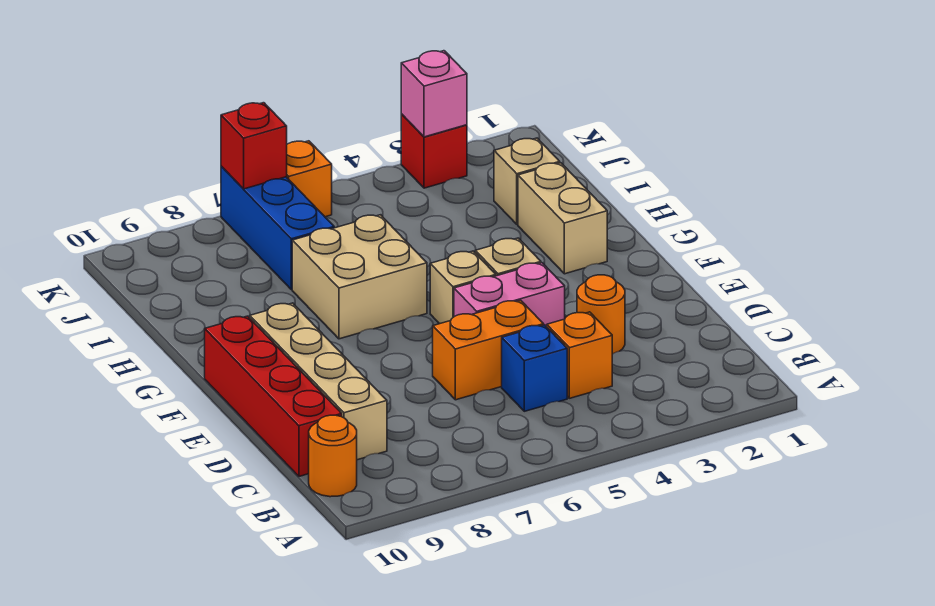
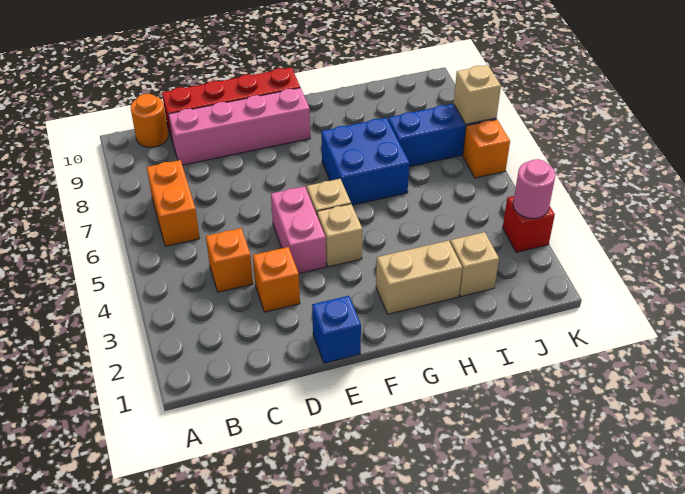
blue 1x1 brick [502,325,567,411] -> blue 1x1 brick moved to [312,296,361,363]
tan 1x4 brick [250,303,387,460] -> pink 1x4 brick [168,88,310,165]
orange 1x1 round brick [577,275,625,354] -> orange 1x1 brick [253,247,300,312]
orange 1x2 brick [433,300,544,400] -> orange 1x2 brick moved to [147,160,200,246]
tan 2x2 brick [292,215,427,339] -> blue 2x2 brick [321,118,409,205]
pink 1x1 brick [401,51,467,137] -> pink 1x1 round brick [513,159,555,219]
red 1x1 brick [221,103,287,189] -> tan 1x1 brick [454,65,501,124]

